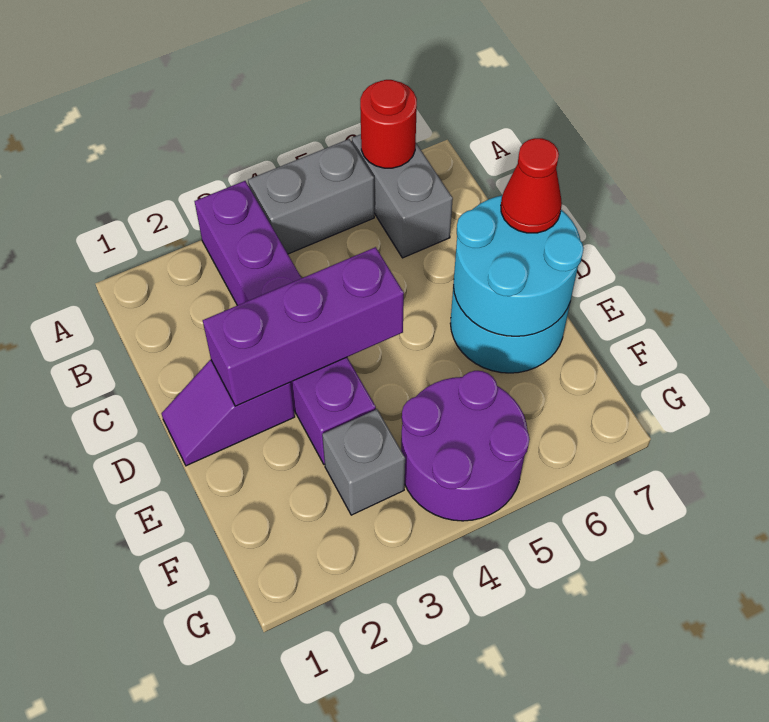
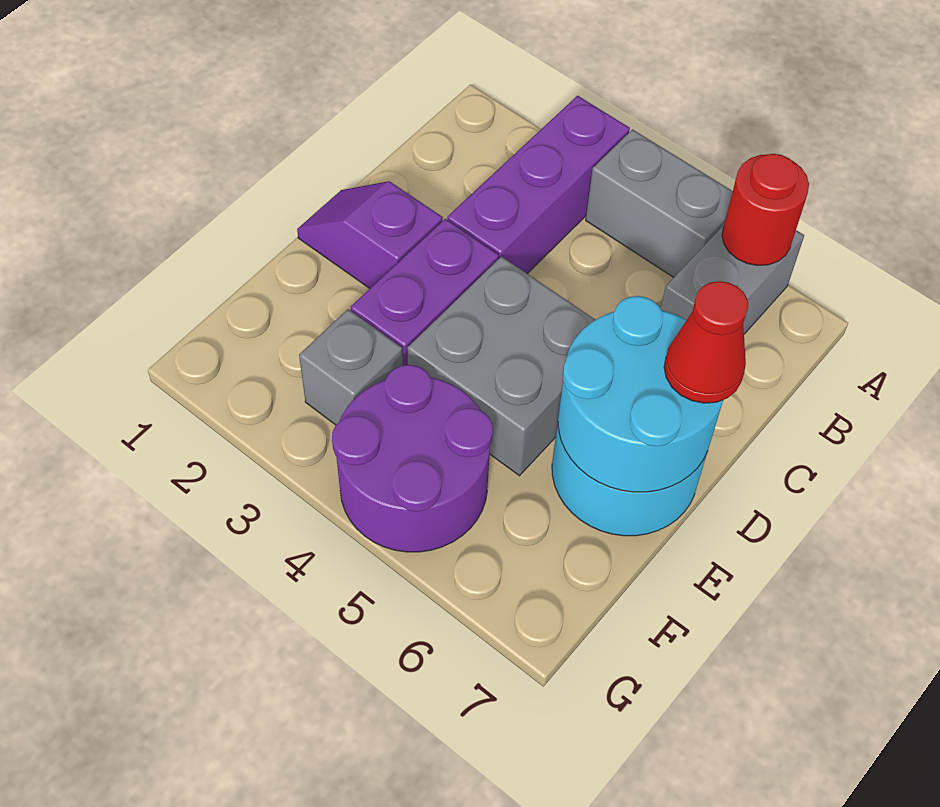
purple 1x3 brick [203,247,404,406] -> none
none -> grey 2x2 brick [407,257,595,476]

